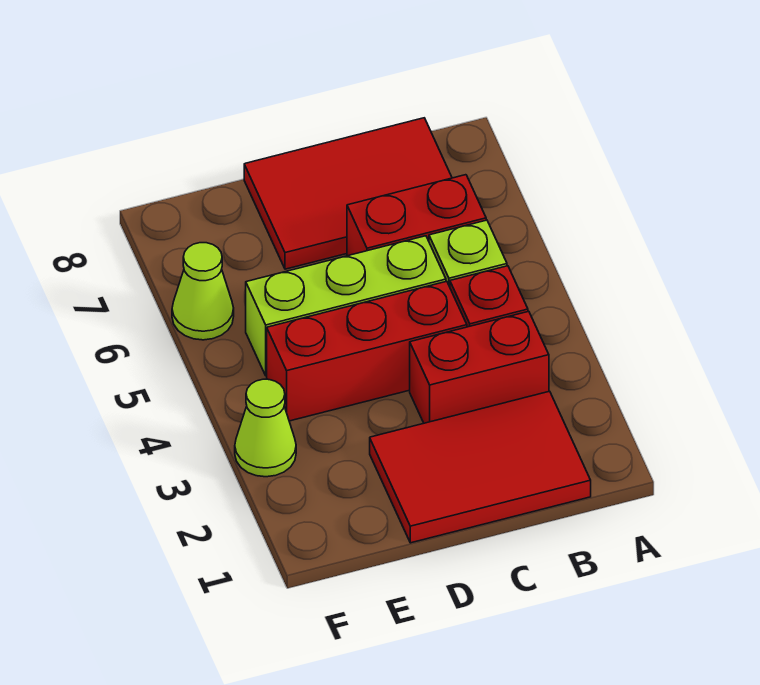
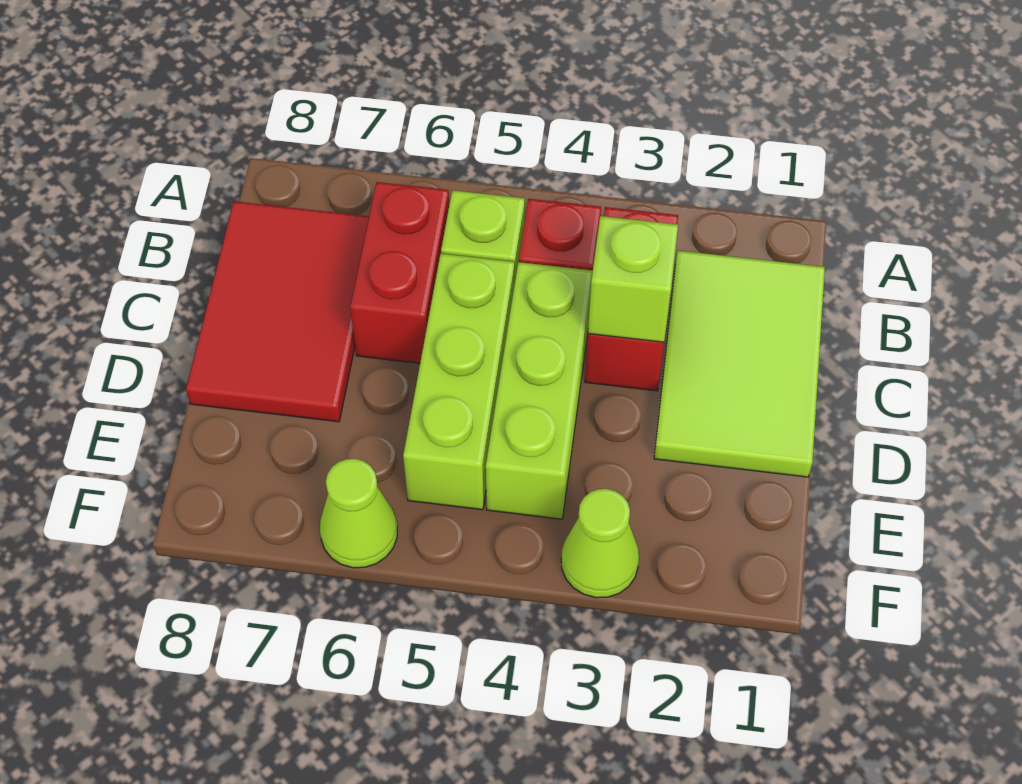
red 2x3 tile [370,391,591,543] -> lime 2x3 tile [654,251,825,477]
none -> lime 1x1 brick [588,216,678,342]
red 1x3 brick [267,281,467,421] -> lime 1x3 brick [486,262,593,519]

